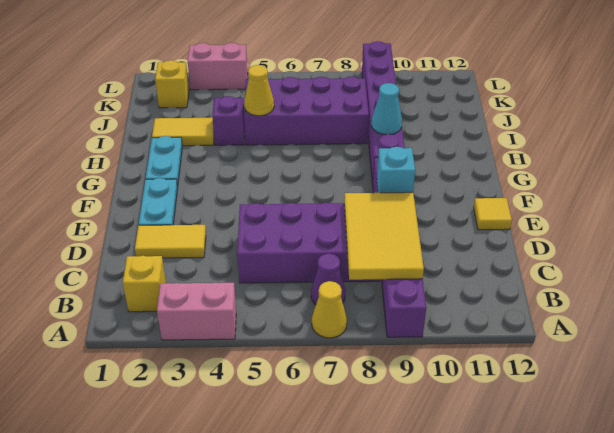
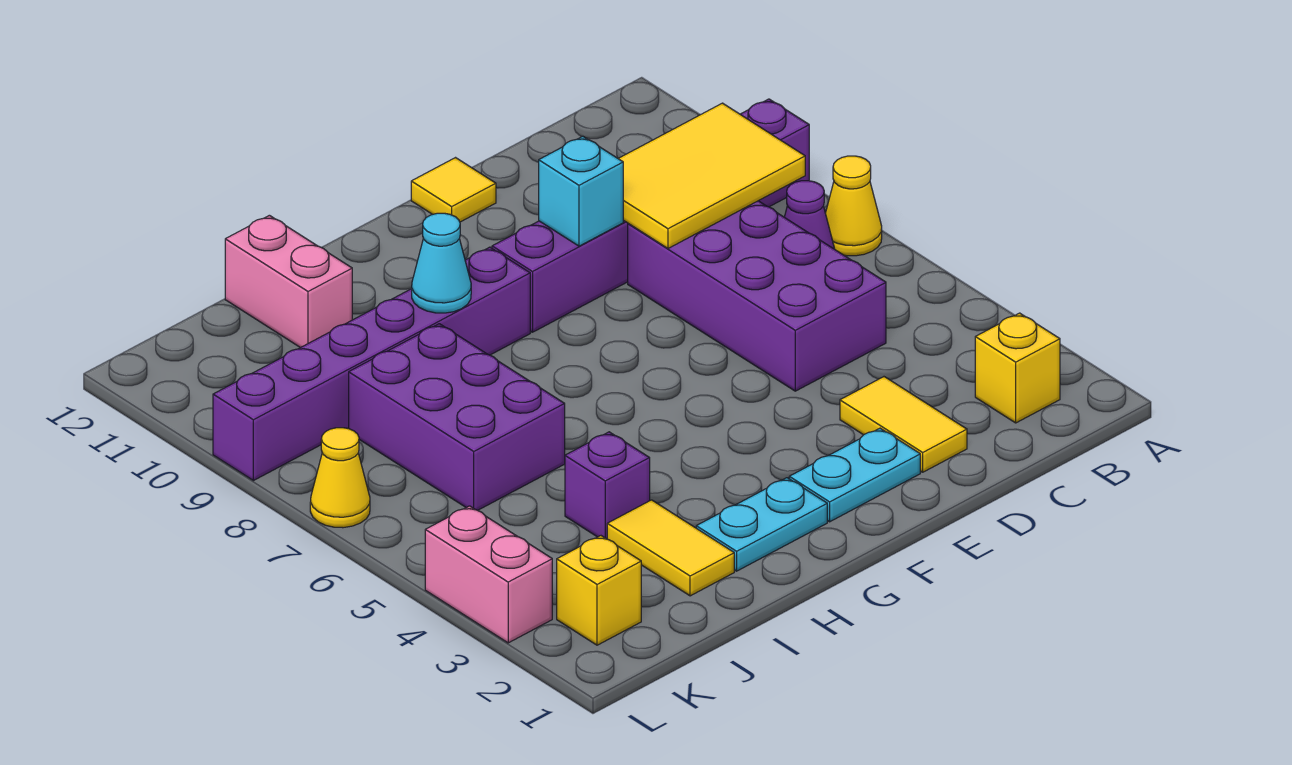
pink 1x2 brick [157,283,236,340] -> pink 1x2 brick moved to [225,215,352,348]
purple 2x4 brick [244,76,369,145] -> purple 2x3 brick [349,324,565,510]
yellow 1x1 cone [244,65,274,116] -> yellow 1x1 cone moved to [310,428,370,528]

